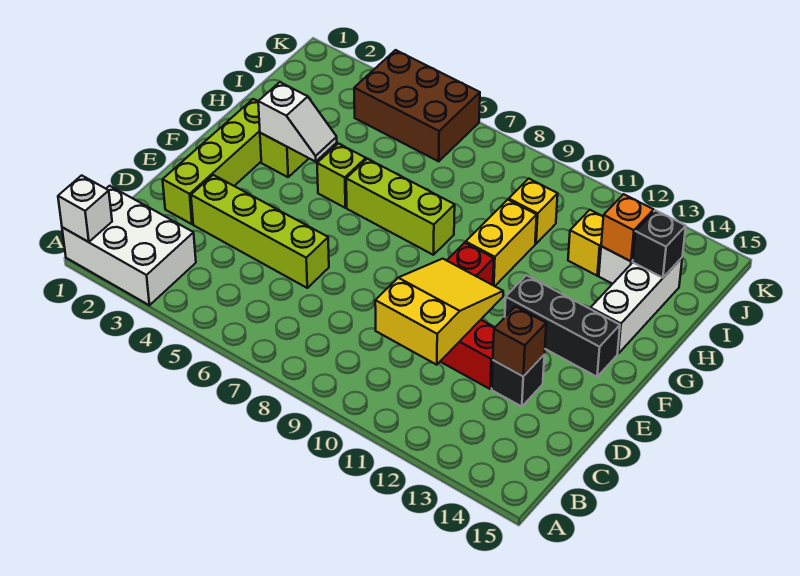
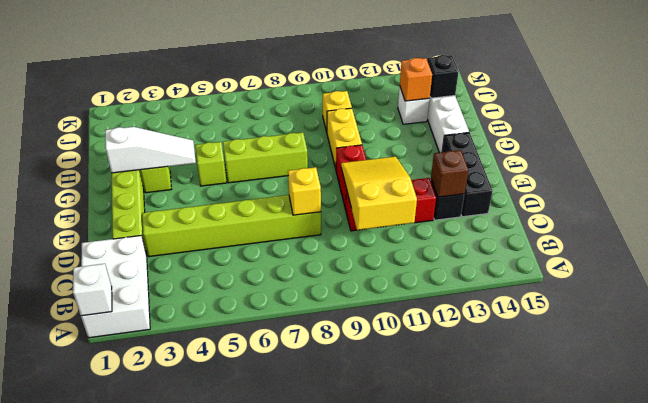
white 2x3 brick [62,186,196,305] -> white 2x3 brick turned to [81,235,150,338]
lime 1x4 brick [191,175,329,288] -> lime 1x6 brick [142,195,321,257]
black 1x3 brick [505,275,620,377] -> black 1x3 brick turned to [442,132,493,217]
white 1x2 slope [258,82,337,162] -> white 1x3 slope [105,127,196,173]
yellow 1x1 brick [568,210,603,276] -> yellow 1x1 brick moved to [288,167,321,215]
brown 2x3 brick [354,50,480,161] -> none

